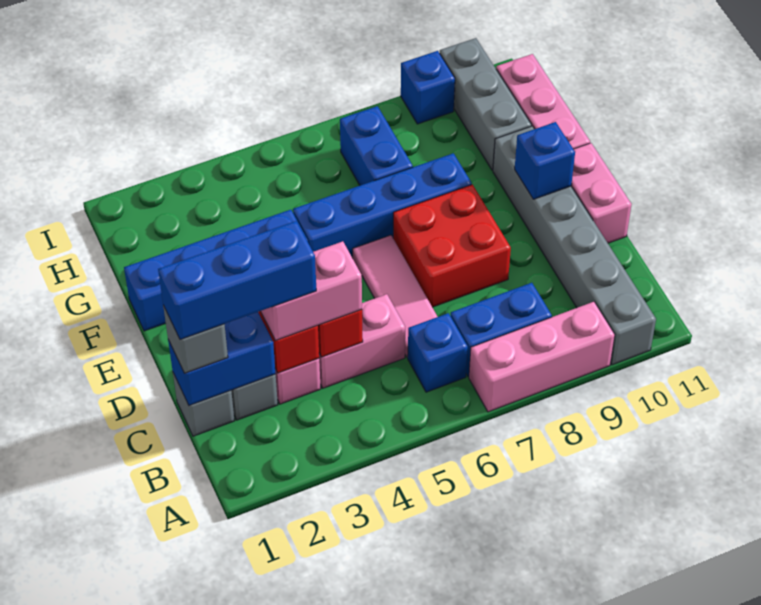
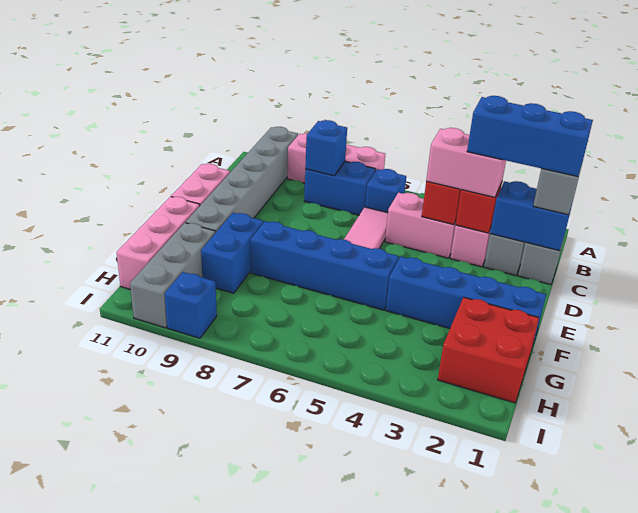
red 2x2 brick [393,185,511,307] -> red 2x2 brick moved to [438,297,539,403]
blue 1x1 brick [515,122,575,199] -> blue 1x1 brick moved to [305,120,347,176]
blue 1x2 brick [340,106,413,185] -> blue 1x2 brick moved to [201,213,263,293]

